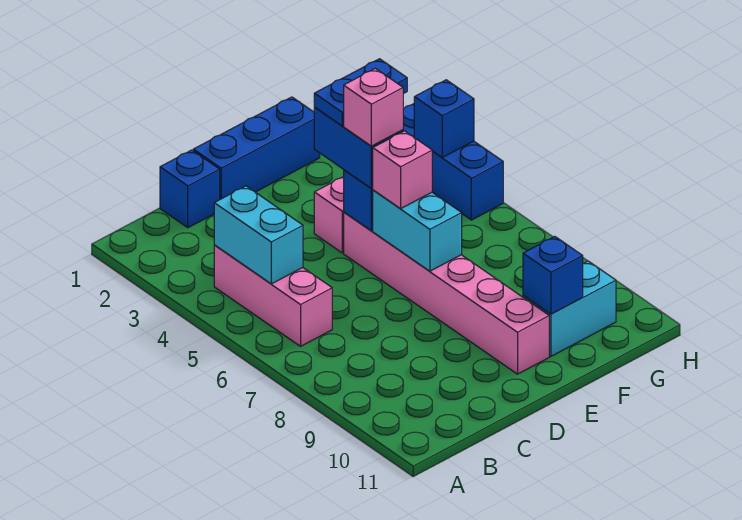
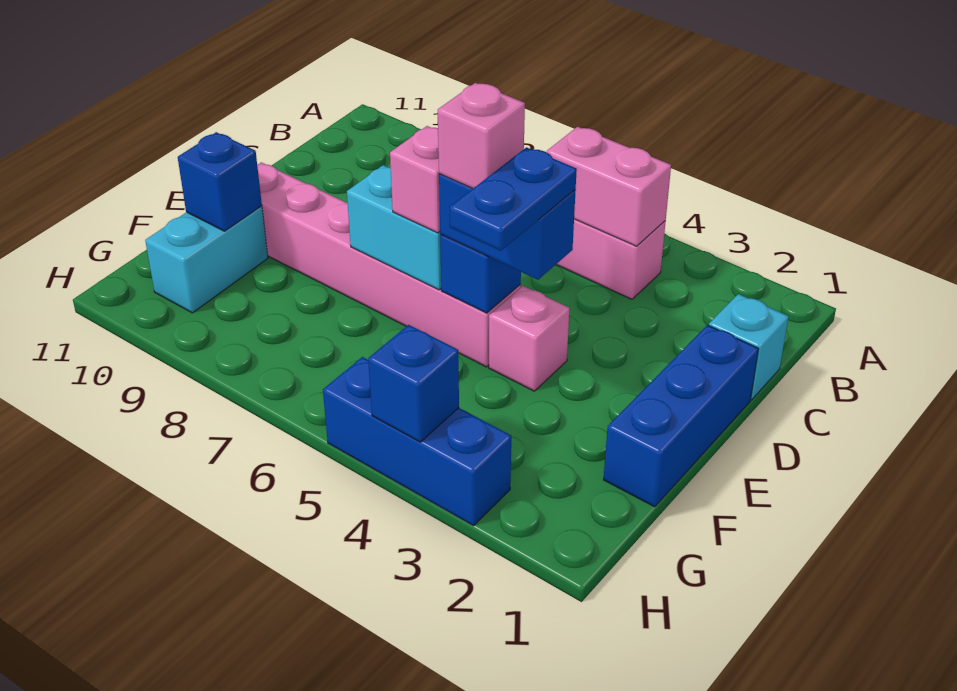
cyan 1x2 brick [214,186,303,284] -> pink 1x2 brick [547,127,671,246]
blue 1x1 brick [160,150,220,228] -> cyan 1x1 brick [709,294,789,400]

